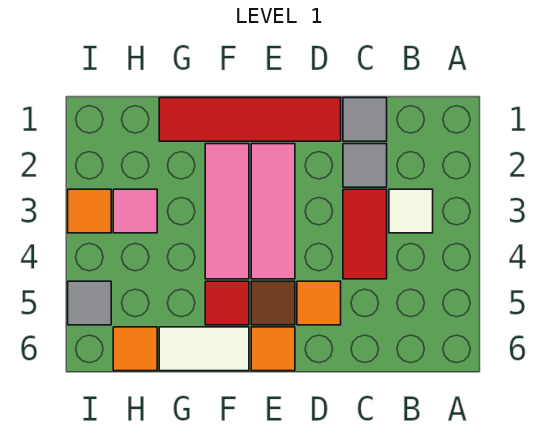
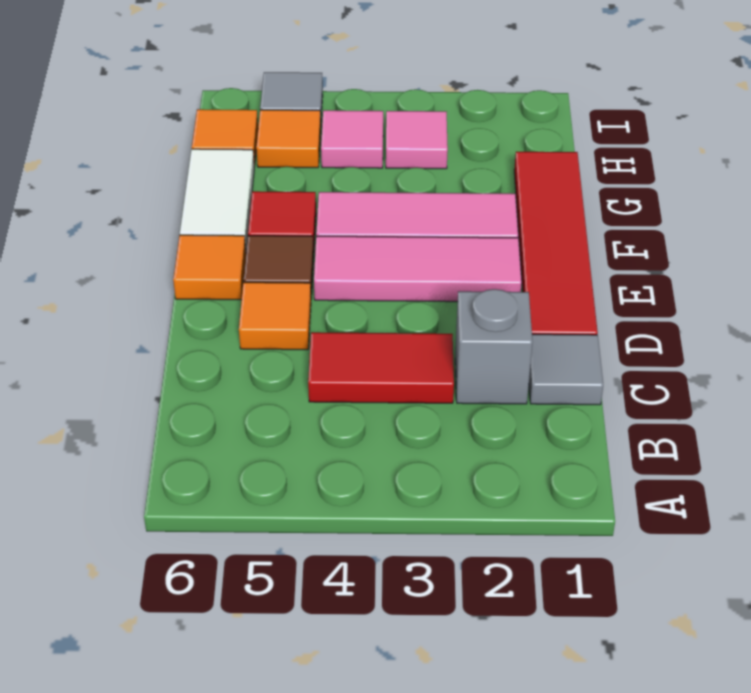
white 1x1 tile [389,189,433,233] -> none
grey 1x1 tile [343,144,387,187] -> grey 1x1 brick [455,289,533,404]
none -> pink 1x1 tile [321,110,383,168]
orange 1x1 tile [68,189,111,233] -> orange 1x1 tile moved to [256,110,321,168]

